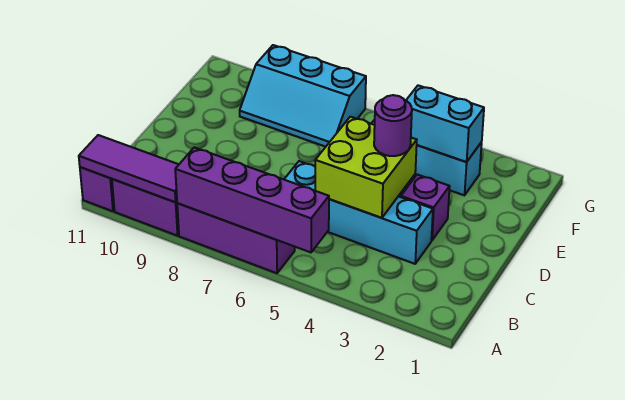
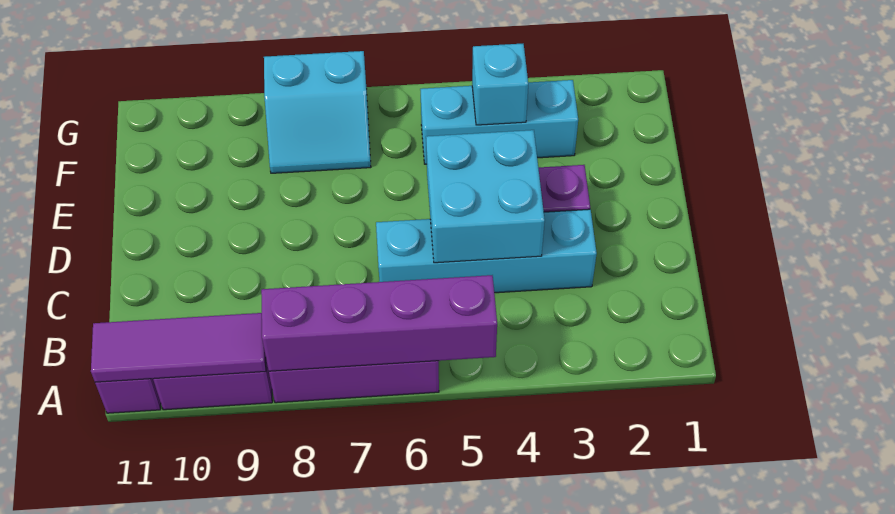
lime 2x2 brick [315,117,417,218] -> cyan 2x2 brick [426,130,545,263]
purple 1x1 round brick [374,95,412,156] -> none
cyan 1x2 brick [406,85,484,162] -> cyan 1x1 brick [472,44,528,125]
cyan 2x3 slope [240,45,366,147] -> cyan 2x2 slope [264,51,371,173]

